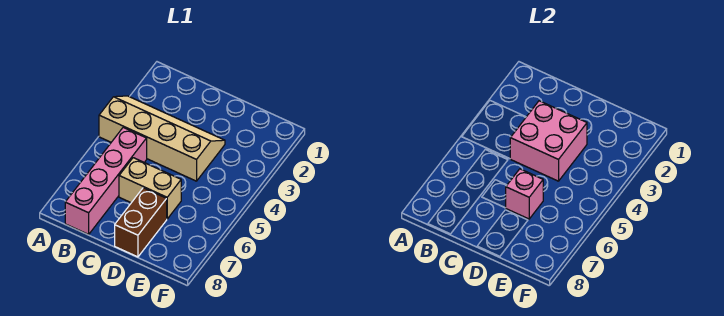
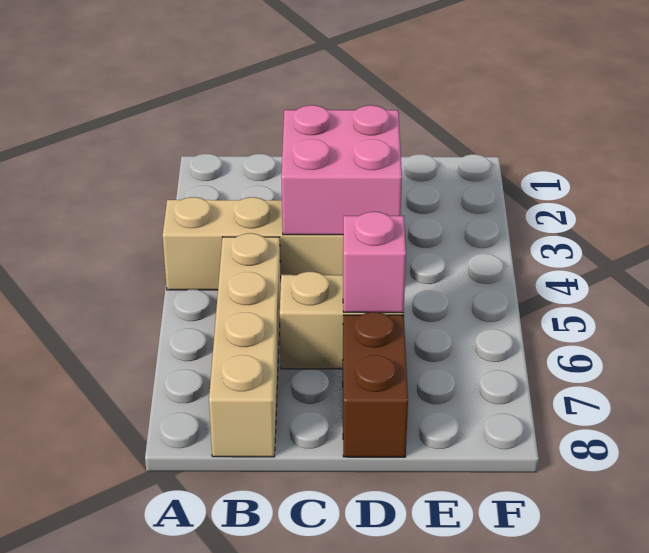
pink 1x4 brick [65,127,147,234] -> tan 1x4 brick [209,233,281,457]

